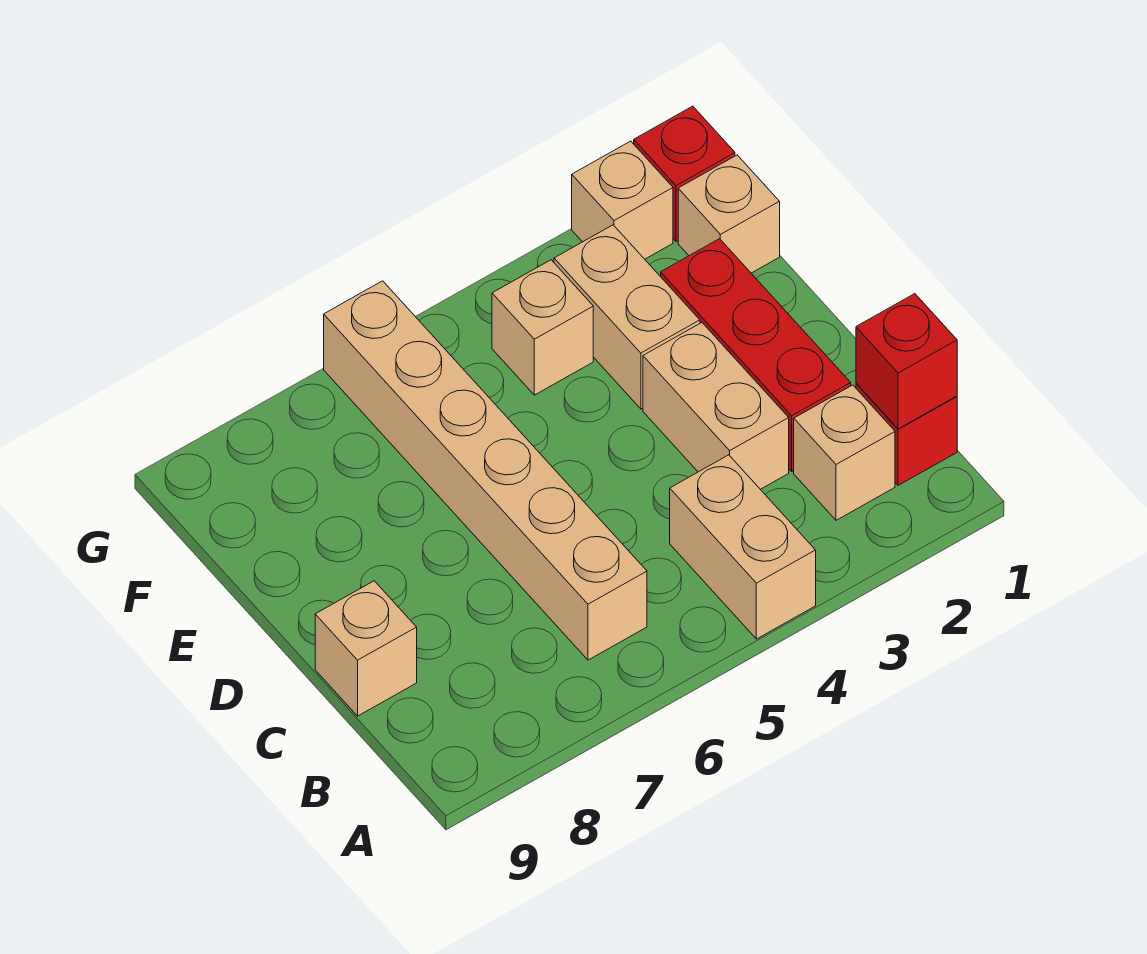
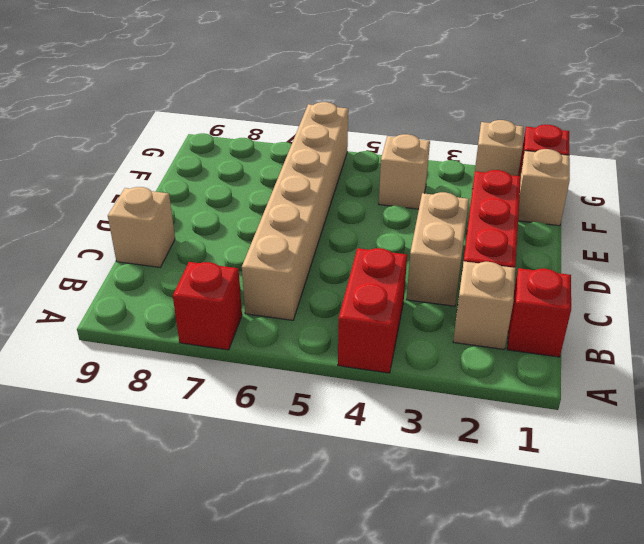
tan 1x2 brick [670,455,816,639] -> red 1x2 brick [338,248,407,373]
red 1x1 brick [856,294,957,429] -> red 1x1 brick moved to [173,262,242,350]
tan 1x2 brick [554,225,700,409] -> none

